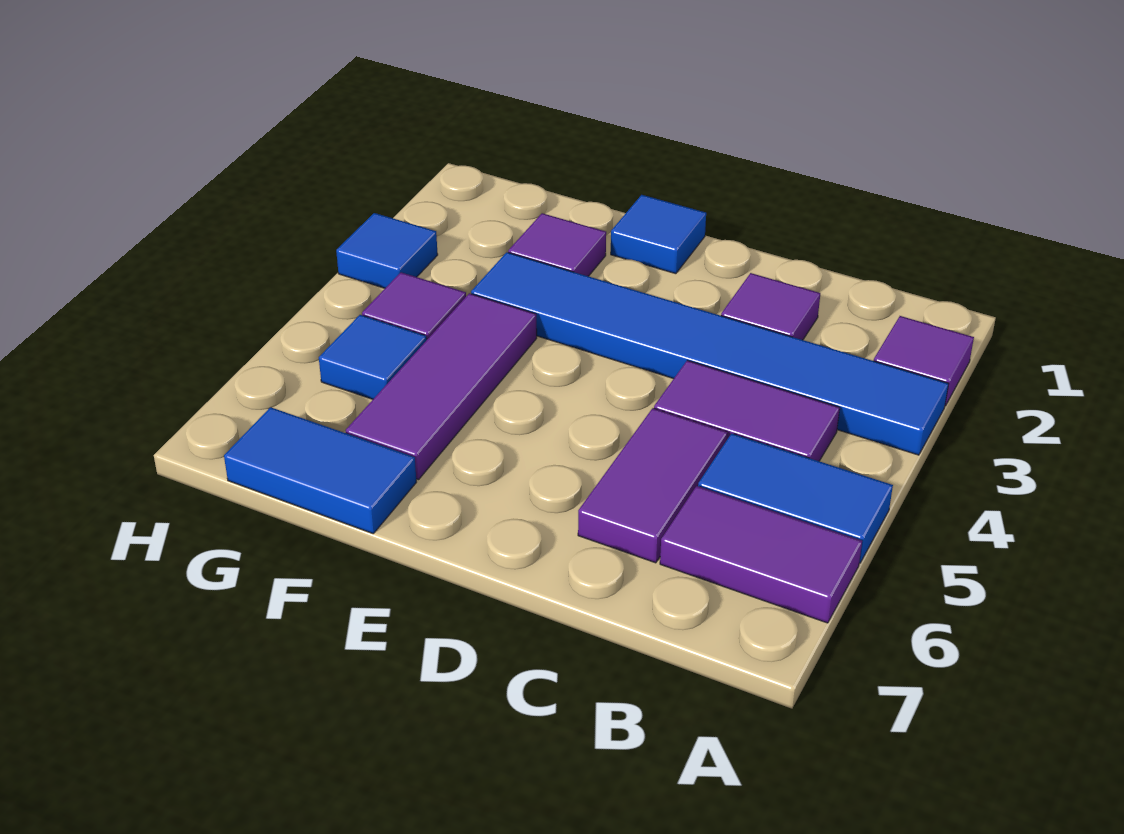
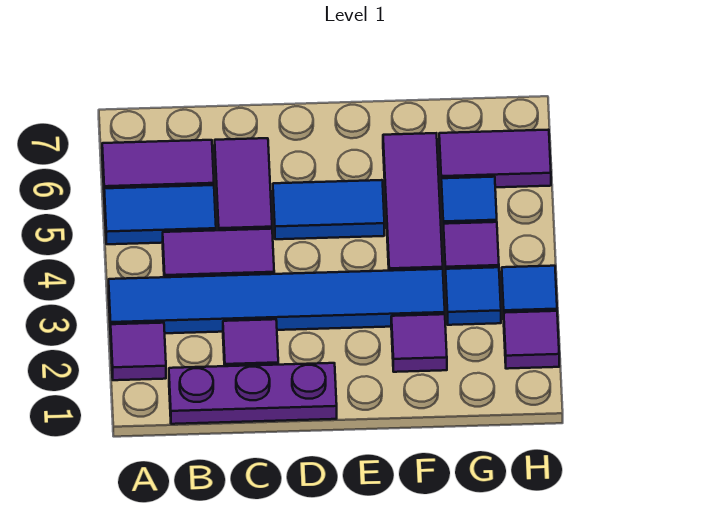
none -> purple 1x3 plate [169,363,337,424]
blue 1x1 tile [611,195,706,274] -> blue 1x1 tile moved to [446,267,501,325]
blue 1x2 tile [224,407,416,533] -> blue 1x2 tile moved to [273,180,384,239]
none -> purple 1x2 tile [439,130,551,187]
none -> purple 1x1 tile [504,311,559,369]

